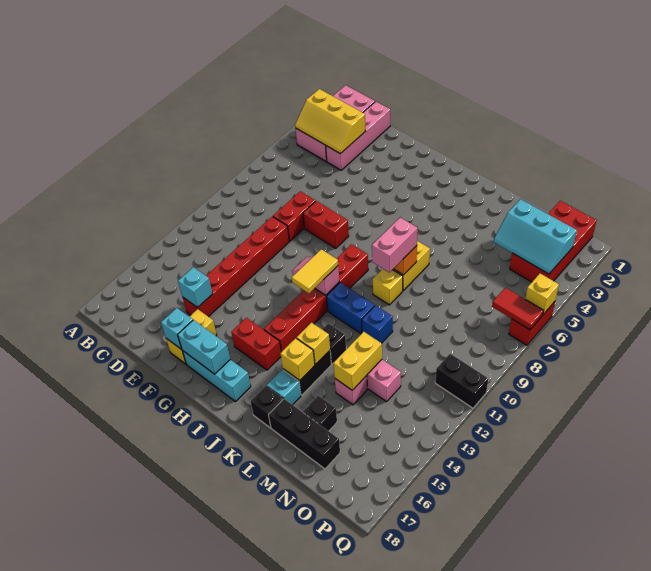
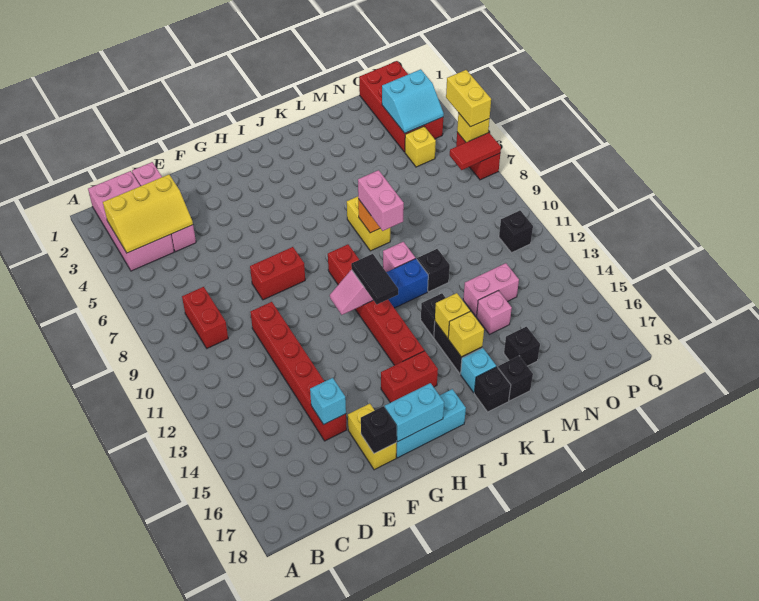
red 1x2 brick [273,191,315,241] -> red 1x2 brick moved to [182,287,228,348]
cyan 1x1 brick [161,308,193,349] -> black 1x1 brick [361,406,397,453]
yellow 1x2 tile [292,249,338,293] -> black 1x2 tile [351,254,398,304]
yellow 1x1 brick [373,269,403,305] -> yellow 1x1 brick moved to [405,127,436,167]
none -> pink 1x1 brick [383,242,415,272]
blue 1x1 brick [362,305,393,343] -> black 1x1 brick [417,249,450,292]
black 1x3 brick [268,399,340,469] -> black 1x1 brick [498,356,533,401]
yellow 1x2 brick [333,332,382,390] -> yellow 1x2 brick moved to [446,70,491,127]
cyan 2x3 slope [494,199,577,274] -> cyan 2x2 slope [382,69,444,133]
black 1x2 brick [435,354,488,408] -> black 1x1 brick [499,211,533,253]

